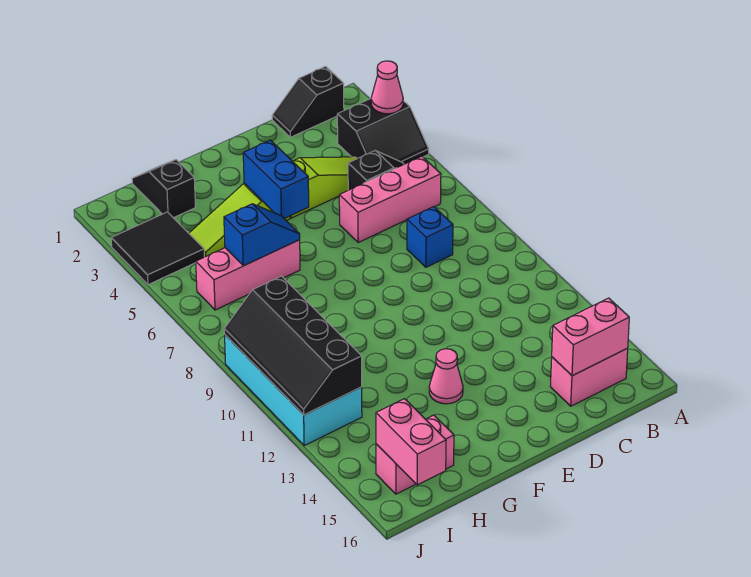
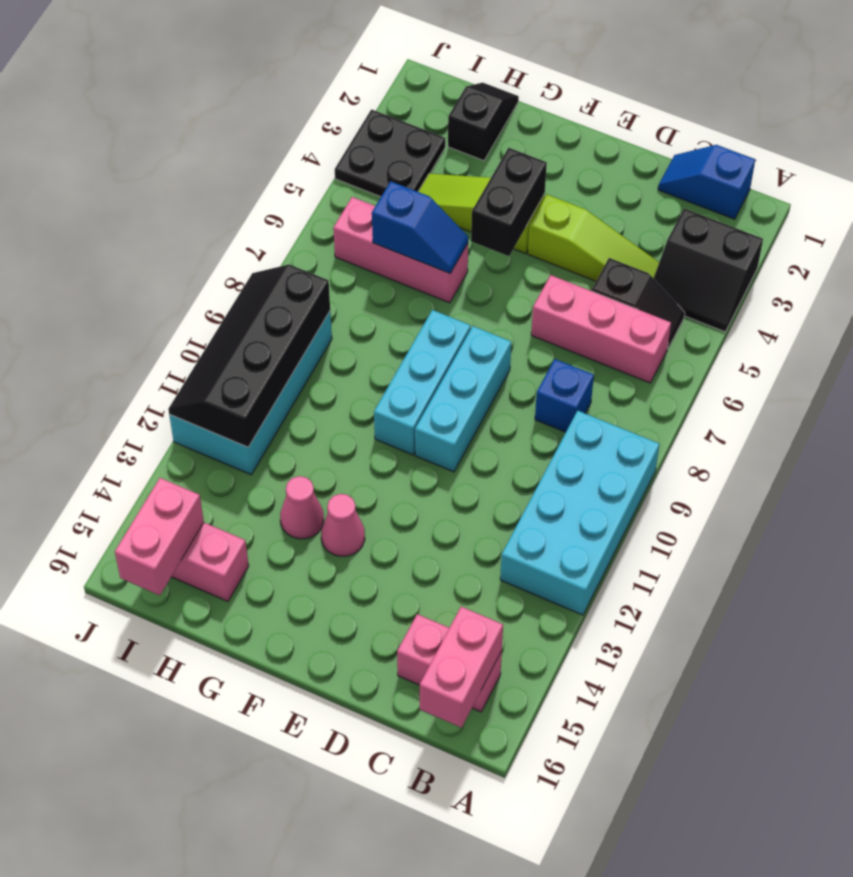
pink 1x1 cone [371,61,403,114] -> pink 1x1 cone moved to [280,476,324,539]
none -> cyan 2x4 brick [500,411,660,615]
black 1x2 slope [272,66,344,137] -> blue 1x2 slope [658,145,755,219]
pink 1x2 brick [552,298,629,376] -> pink 1x2 brick turned to [420,607,503,728]
none -> cyan 1x3 brick [415,326,511,472]
blue 1x2 brick [243,140,309,218] -> black 1x2 brick [471,148,547,256]
none -> cyan 1x3 brick [374,310,471,455]
black 2x2 tile [111,212,204,285] -> black 2x2 plate [335,109,445,197]

